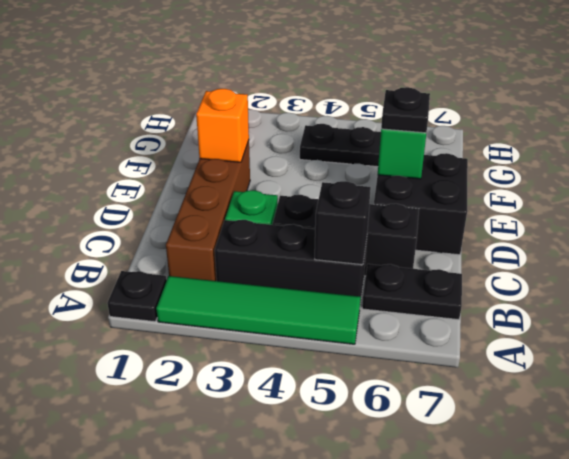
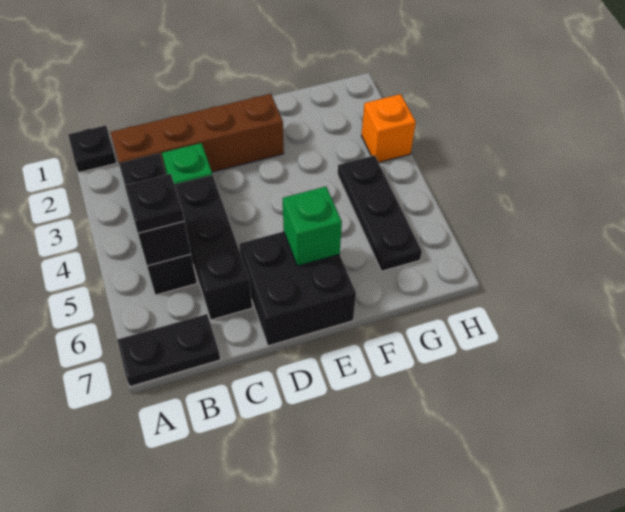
green 1x4 tile [156,276,361,344] -> none
black 1x2 plate [362,264,462,320] -> black 1x2 plate turned to [117,314,220,387]
orange 1x1 brick [196,89,249,162] -> orange 1x1 brick moved to [361,94,416,162]
black 1x1 plate [381,87,430,133] -> black 1x1 plate moved to [125,174,184,233]

